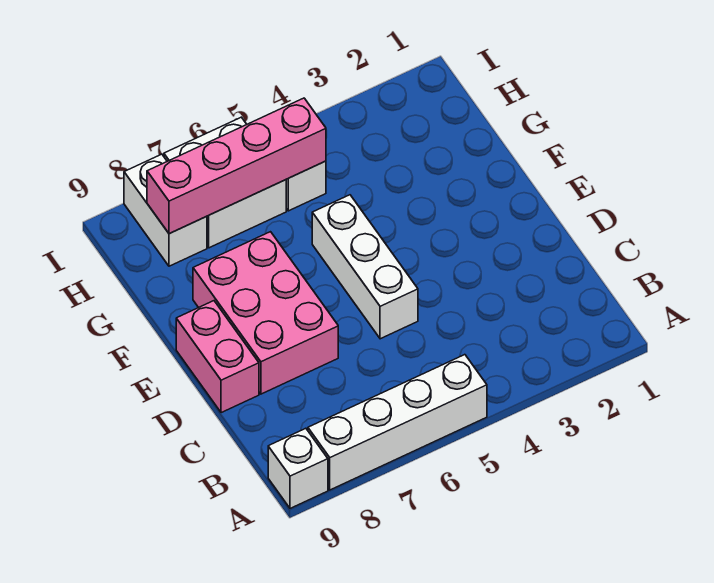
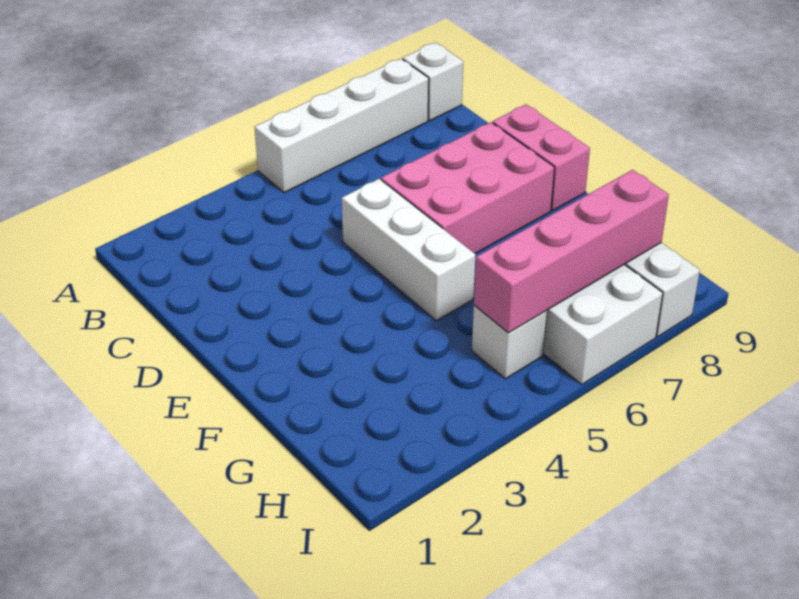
pink 2x3 brick [193,232,338,394] -> pink 2x3 brick turned to [381,122,555,254]

